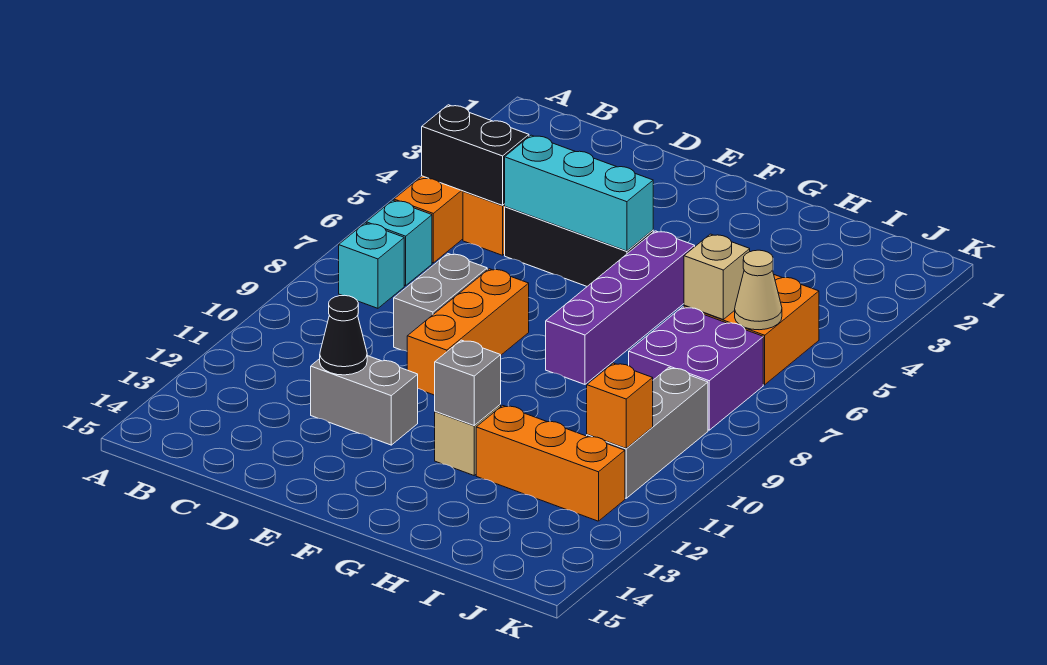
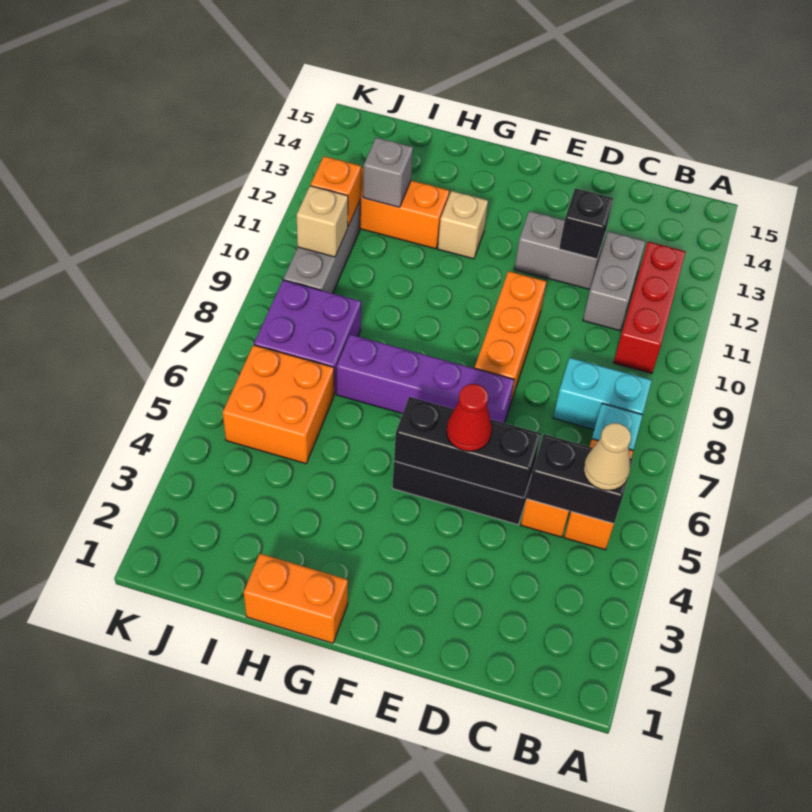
cyan 1x1 brick [339,223,404,308] -> cyan 1x2 brick [553,358,652,430]
none -> red 1x3 brick [614,242,686,374]
cyan 1x3 brick [505,135,653,251] -> black 1x3 brick [394,397,541,498]
grey 1x2 brick [394,254,487,351] -> grey 1x2 brick moved to [583,231,646,331]
black 1x1 cone [320,295,367,375] -> black 1x1 brick [559,188,613,259]
none -> red 1x1 cone [446,384,492,451]
none -> orange 1x2 brick [244,554,348,643]
purple 1x4 brick [546,231,695,384] -> purple 1x4 brick turned to [337,334,514,423]
grey 1x1 brick [435,340,501,426] -> grey 1x1 brick moved to [363,138,413,207]
tan 1x1 brick [684,234,750,319] -> tan 1x1 brick moved to [297,186,348,257]
tan 1x1 cone [735,250,782,330] -> tan 1x1 cone moved to [584,423,631,490]

